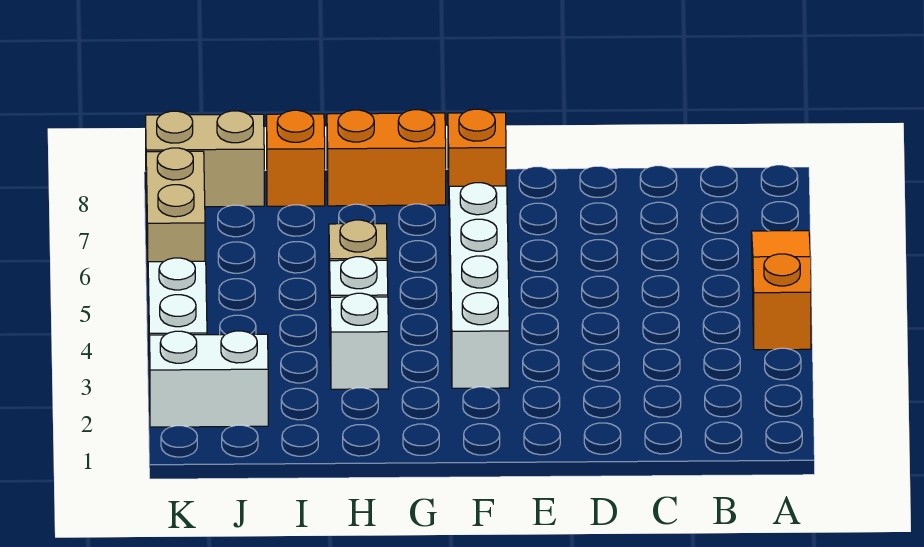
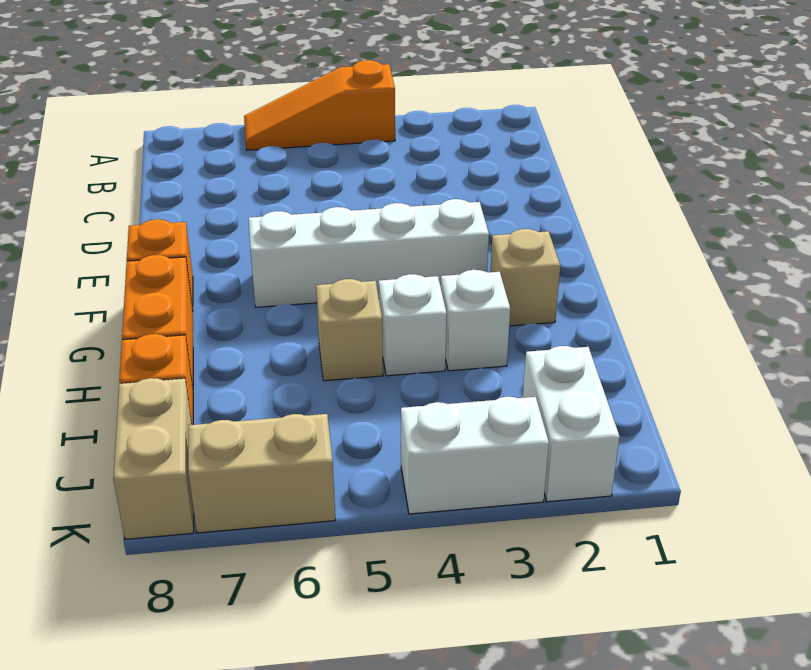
none -> tan 1x1 brick [490,229,560,326]

